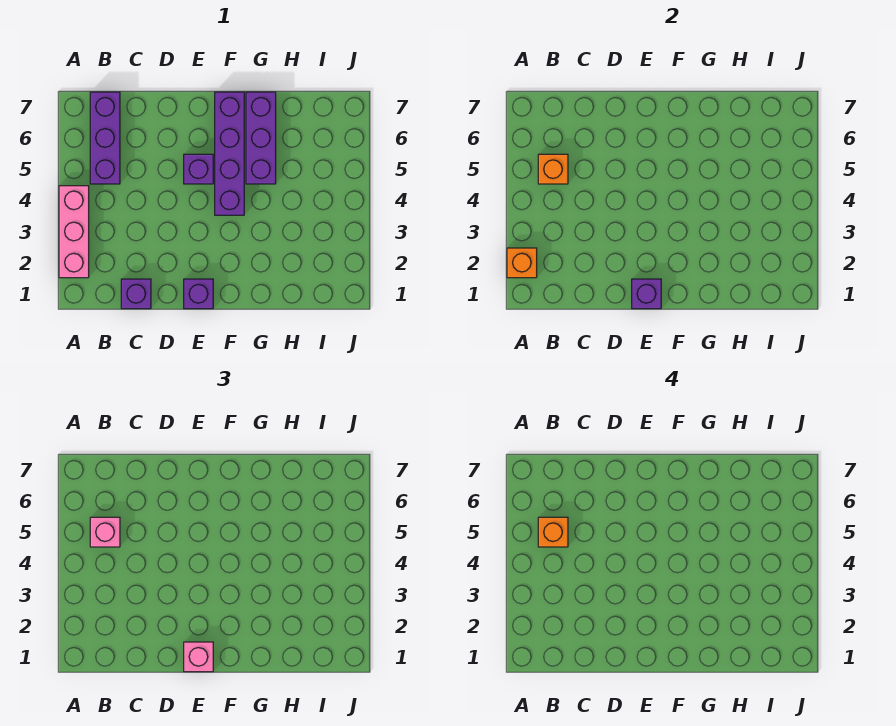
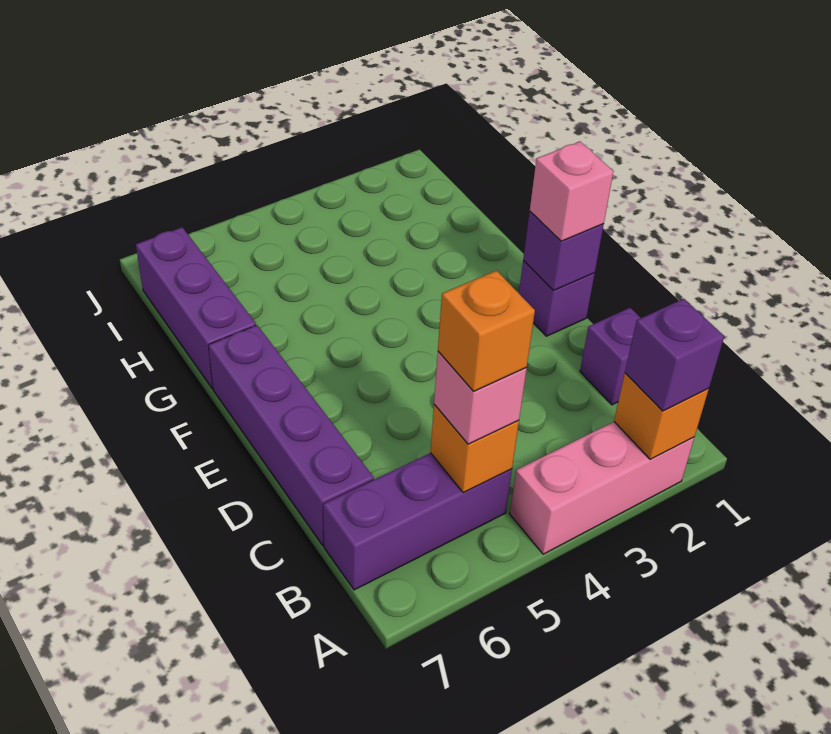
purple 1x1 brick [184,154,213,184] -> purple 1x1 brick moved to [625,299,724,411]
purple 1x4 brick [215,92,244,215] -> purple 1x4 brick turned to [208,325,374,545]
purple 1x3 brick [246,92,276,184] -> purple 1x3 brick turned to [136,227,256,389]

